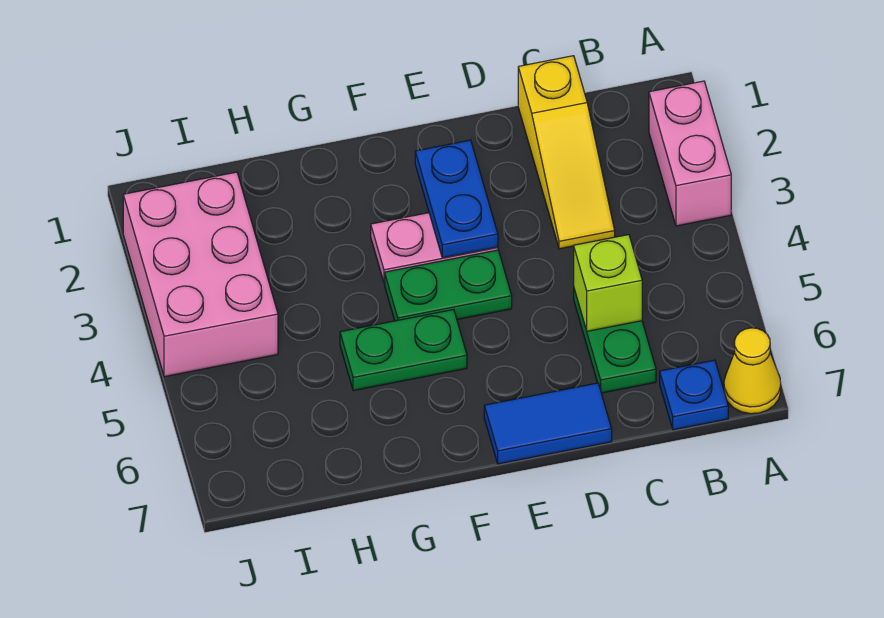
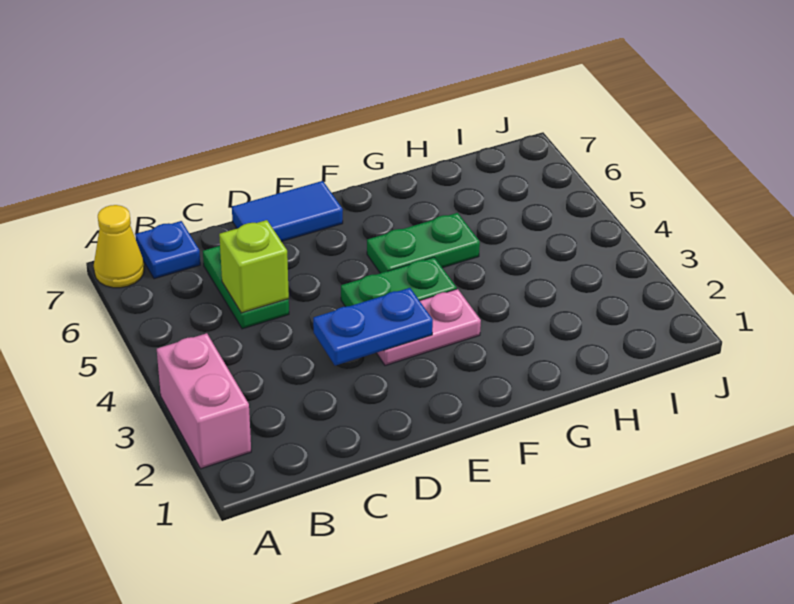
yellow 1x3 slope [518,56,615,249] -> none
blue 1x2 plate [415,140,498,258] -> blue 1x2 plate turned to [313,288,433,366]
pink 2x3 brick [123,172,278,377] -> none

